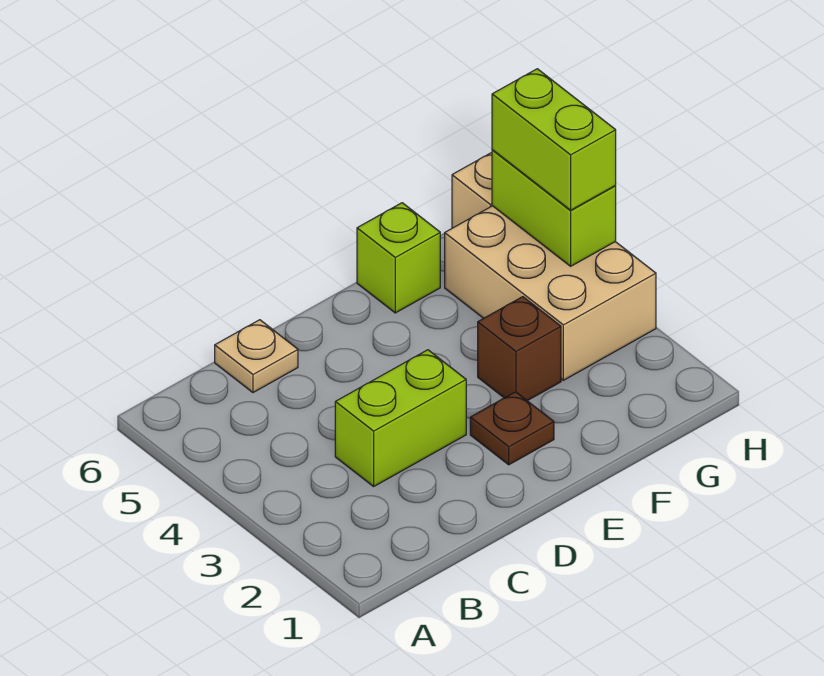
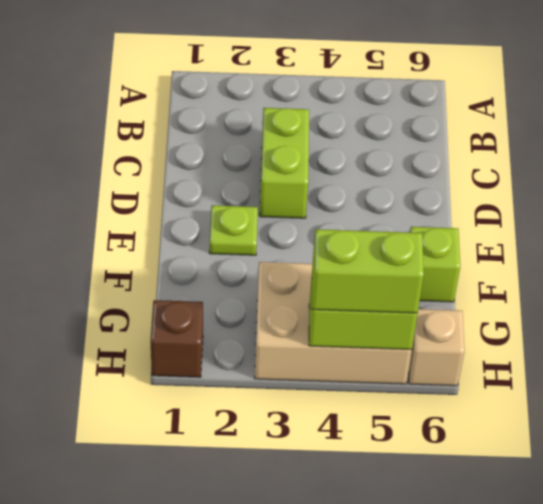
tan 1x1 plate [215,320,298,393] -> none
brown 1x1 plate [470,392,554,465] -> lime 1x1 plate [209,205,258,255]
brown 1x1 brick [478,297,561,401] -> brown 1x1 brick moved to [151,300,203,377]

